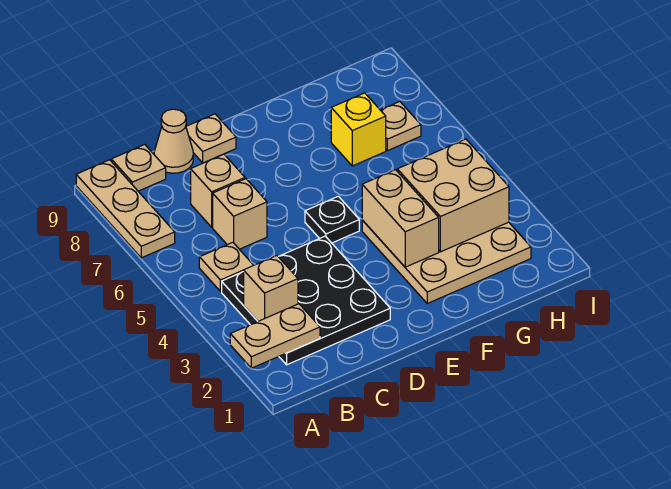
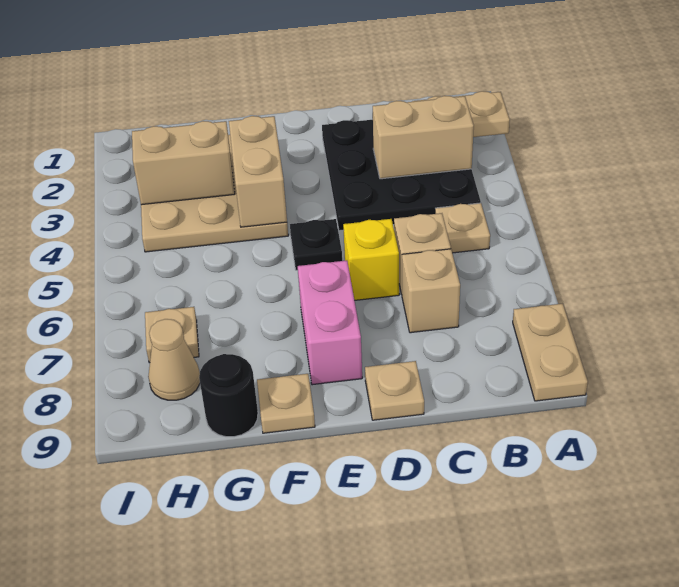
tan 1x3 plate [76,160,175,258] -> tan 1x2 plate [513,304,588,401]
tan 1x1 brick [244,256,298,321] -> tan 1x2 brick [373,96,474,179]
tan 1x1 plate [111,145,166,191] -> tan 1x1 plate moved to [257,374,315,433]
tan 1x1 cone [154,109,193,173] -> tan 1x1 cone moved to [148,319,200,400]
none -> pink 1x2 brick [298,260,362,385]
tan 2x2 brick [397,139,509,252] -> tan 1x2 brick [132,121,235,205]
yellow 1x1 brick [331,93,386,166] -> yellow 1x1 brick moved to [343,219,399,300]
none -> black 1x1 round brick [199,354,258,437]

